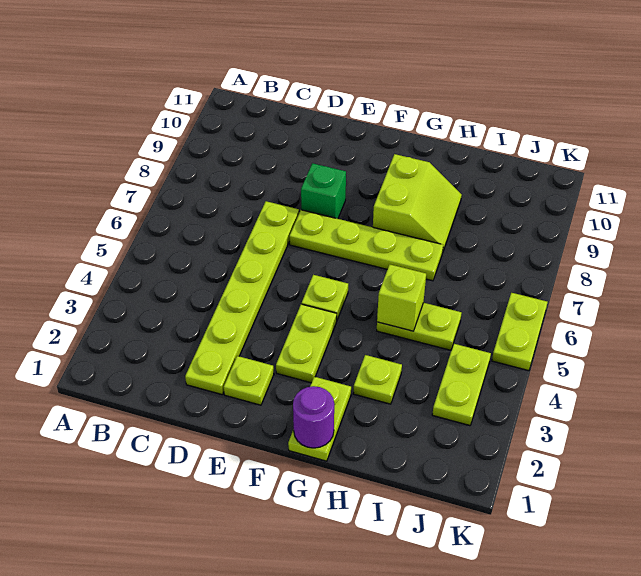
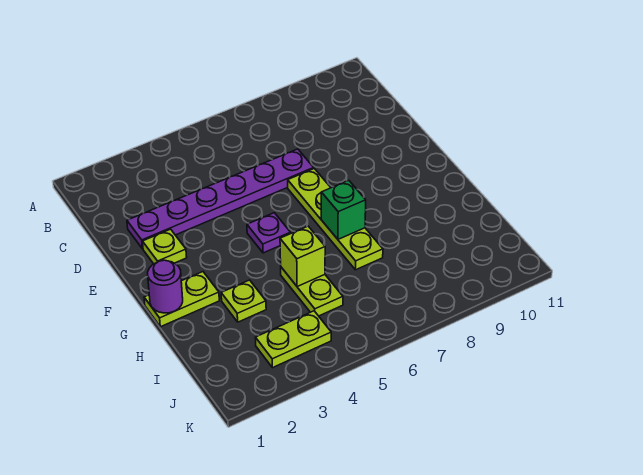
lime 1x6 plate [185,201,299,395] -> purple 1x6 plate [127,149,314,249]
green 1x1 brick [301,163,346,219] -> green 1x1 brick moved to [321,180,366,239]
lime 1x2 plate [276,304,337,383] -> none
lime 1x1 plate [302,275,348,320] -> purple 1x1 plate [247,213,291,253]
lime 2x2 slope [373,154,462,251] -> none
lime 1x2 plate [492,293,547,371] -> none

